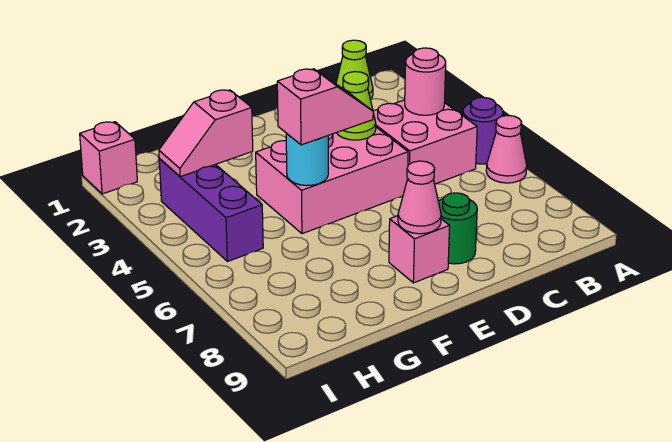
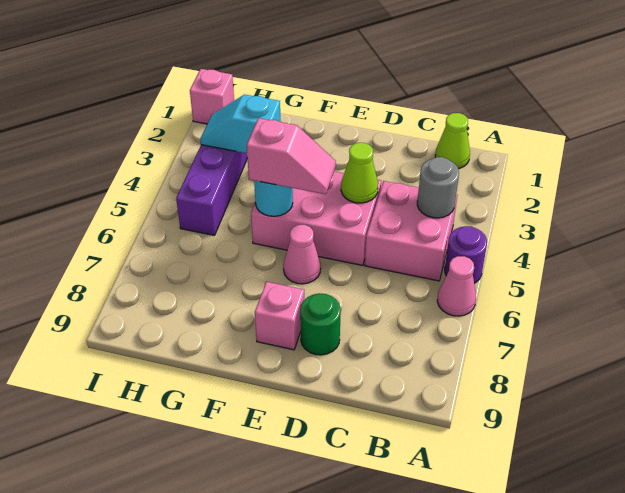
pink 1x1 round brick [405,48,446,115] -> grey 1x1 round brick [417,157,459,218]
pink 1x1 cone [398,161,441,234] -> pink 1x1 cone moved to [283,225,321,284]
pink 1x2 slope [159,90,253,177] -> cyan 1x2 slope [200,94,281,153]

